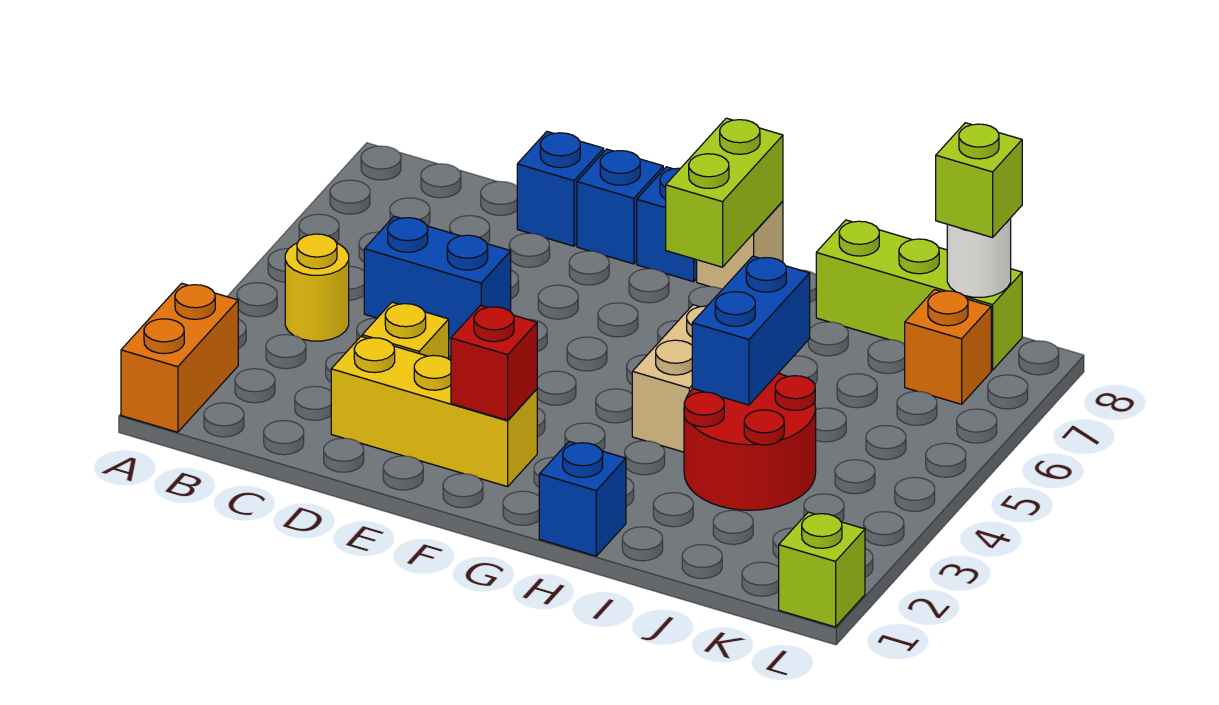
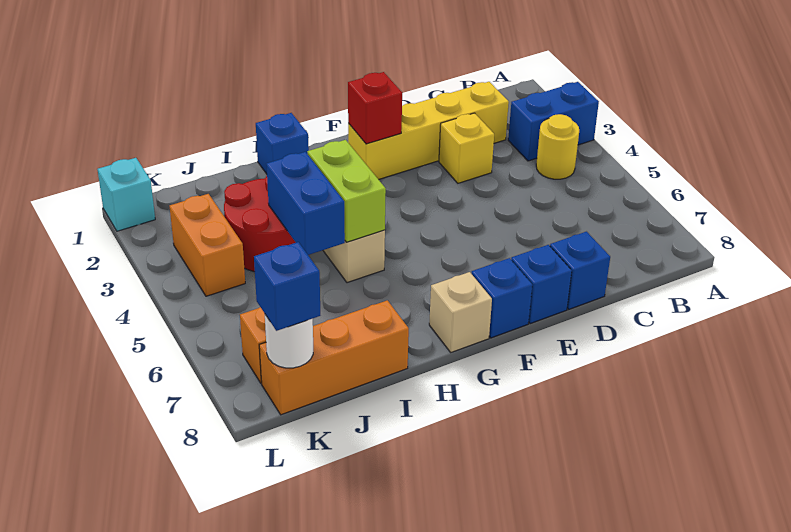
orange 1x2 brick [121,283,238,432] -> orange 1x2 brick moved to [170,194,245,296]
blue 1x2 brick [364,216,511,339] -> blue 1x2 brick moved to [508,82,599,161]
yellow 1x3 brick [331,337,537,487] -> yellow 1x4 brick [348,82,509,180]
lime 1x2 brick [666,118,783,267] -> lime 1x2 brick moved to [307,140,386,242]
lime 1x3 brick [816,220,1022,370] -> orange 1x3 brick [259,300,409,415]
lime 1x1 brick [936,123,1022,238] -> blue 1x1 brick [254,242,320,331]
lime 1x1 brick [779,512,865,627] -> cyan 1x1 brick [97,158,155,231]

